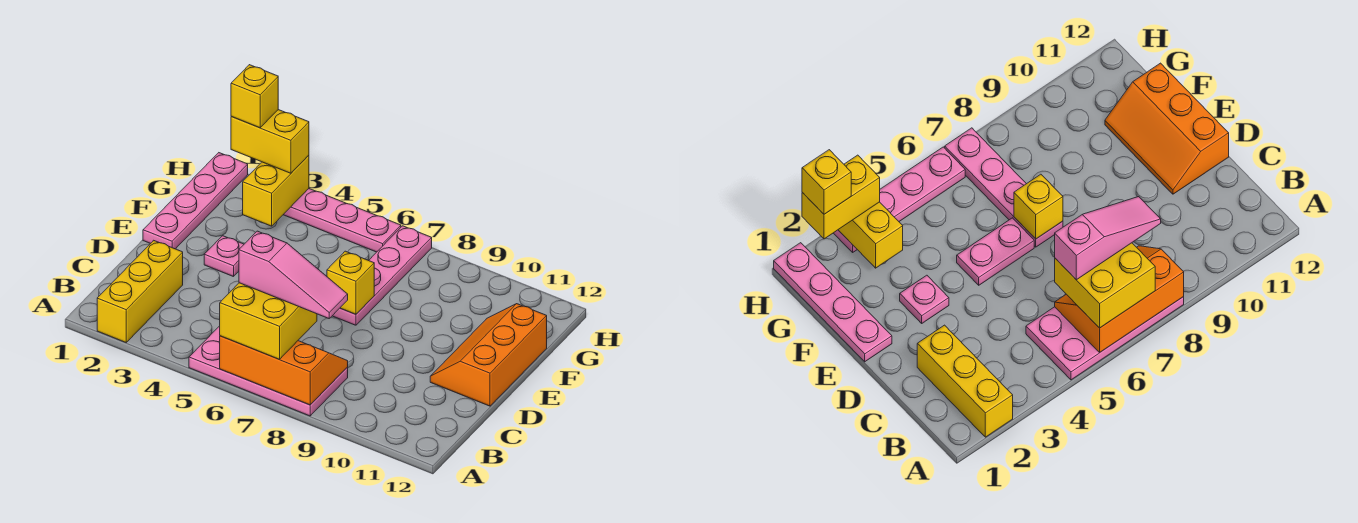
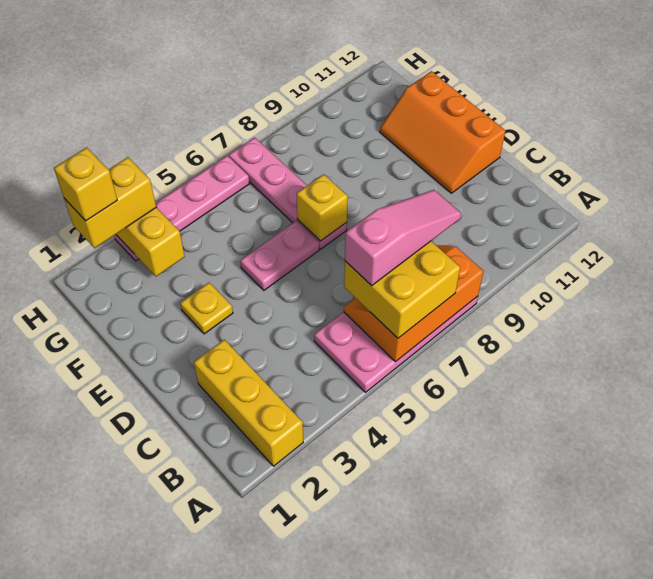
pink 1x4 plate [143,153,248,249] -> none
pink 1x1 plate [204,236,244,277] -> yellow 1x1 plate [180,283,233,334]

